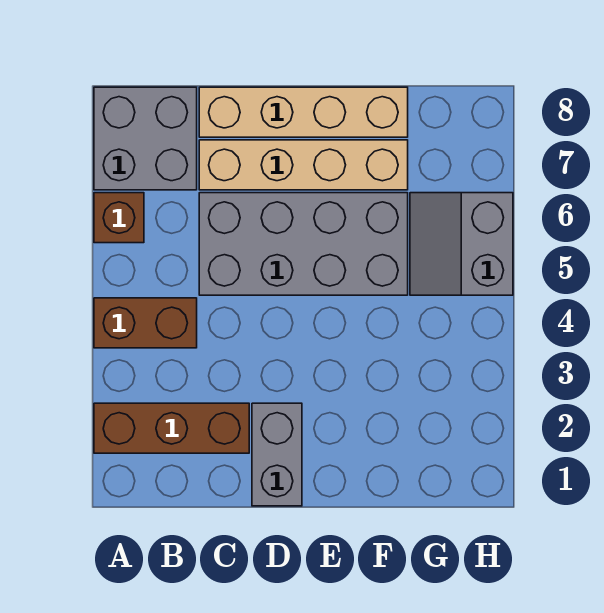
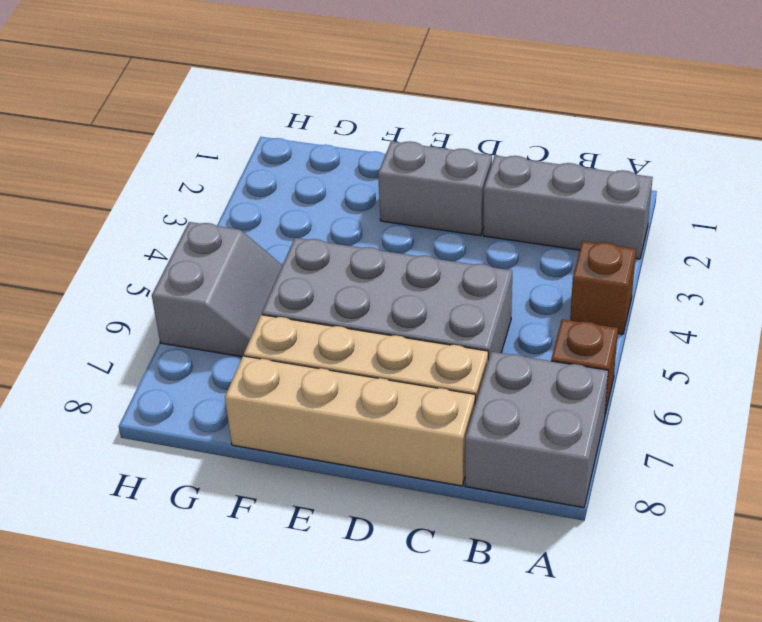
brown 1x3 brick [94,403,249,453] -> grey 1x3 brick [483,156,653,259]
brown 1x2 brick [94,298,197,348] -> brown 1x1 brick [570,241,636,334]
grey 1x2 brick [252,403,302,506] -> grey 1x2 brick turned to [378,141,492,236]

